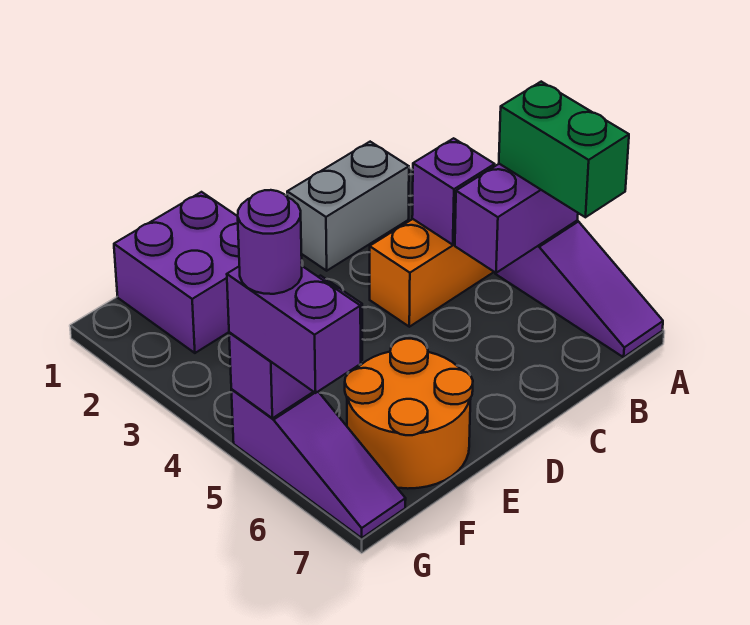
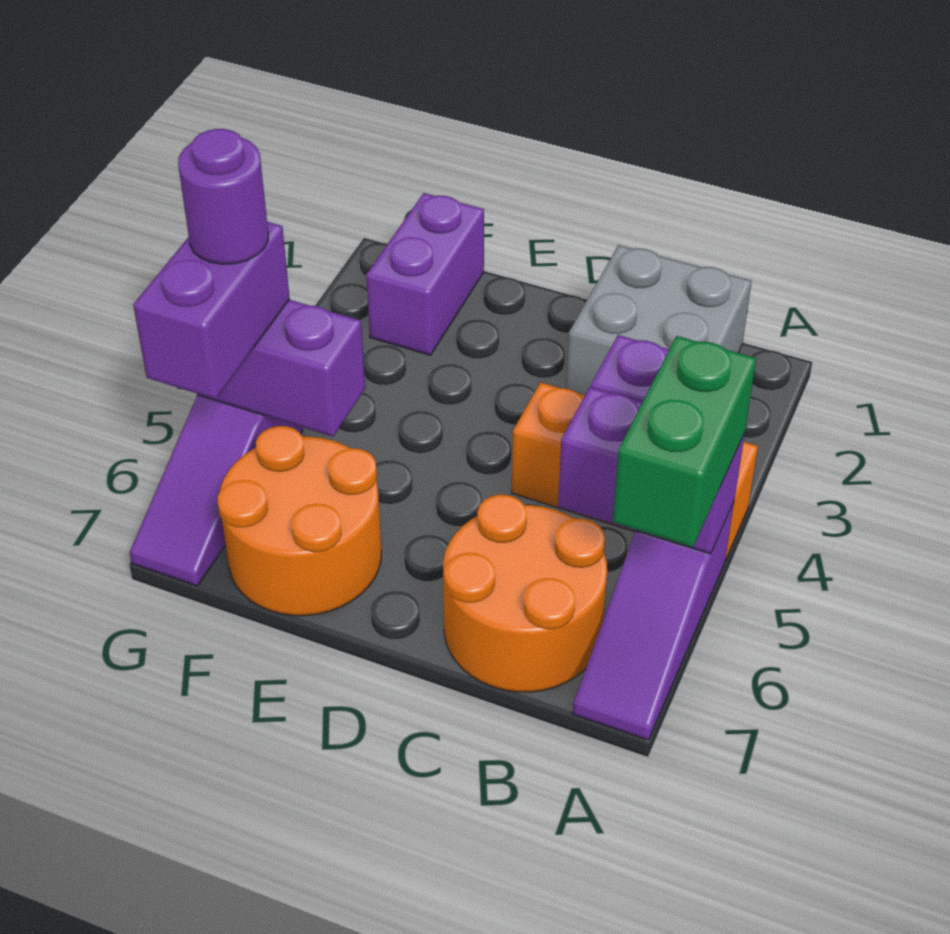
grey 1x2 brick [287,142,409,271] -> grey 2x2 brick [566,245,752,395]
none -> orange 2x2 round brick [443,495,607,692]
purple 2x2 brick [114,192,239,353] -> purple 1x2 brick [366,193,484,355]

